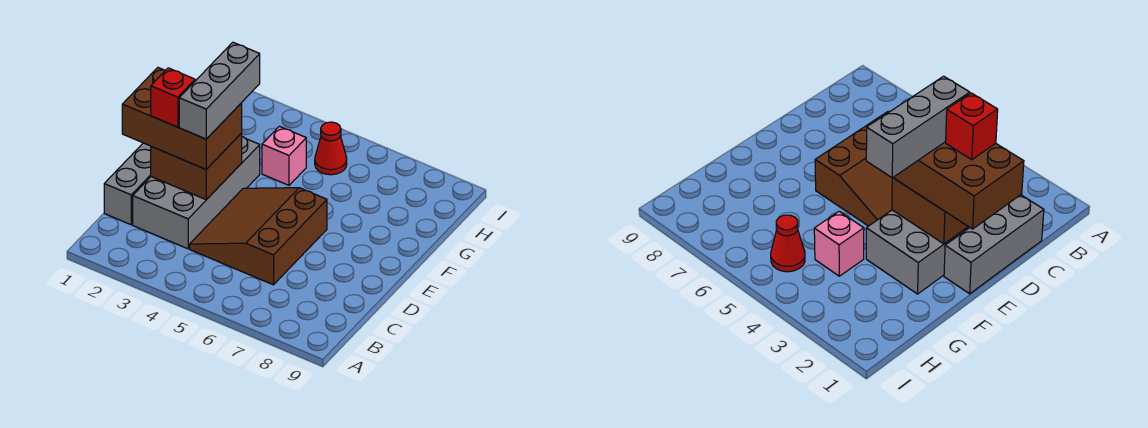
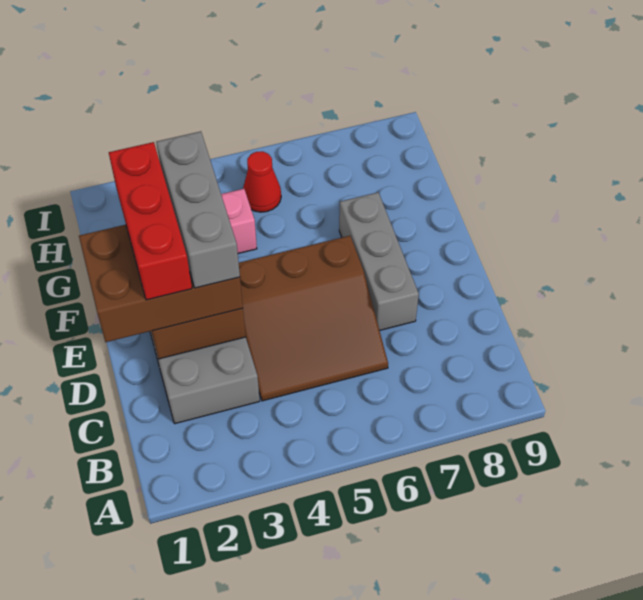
grey 1x3 brick [104,143,151,225] -> grey 1x3 brick moved to [339,192,419,330]
brown 3x3 slope [190,188,327,285] -> brown 3x3 slope turned to [239,236,388,401]
red 1x1 brick [151,68,195,127] -> red 1x3 brick [109,142,192,300]

